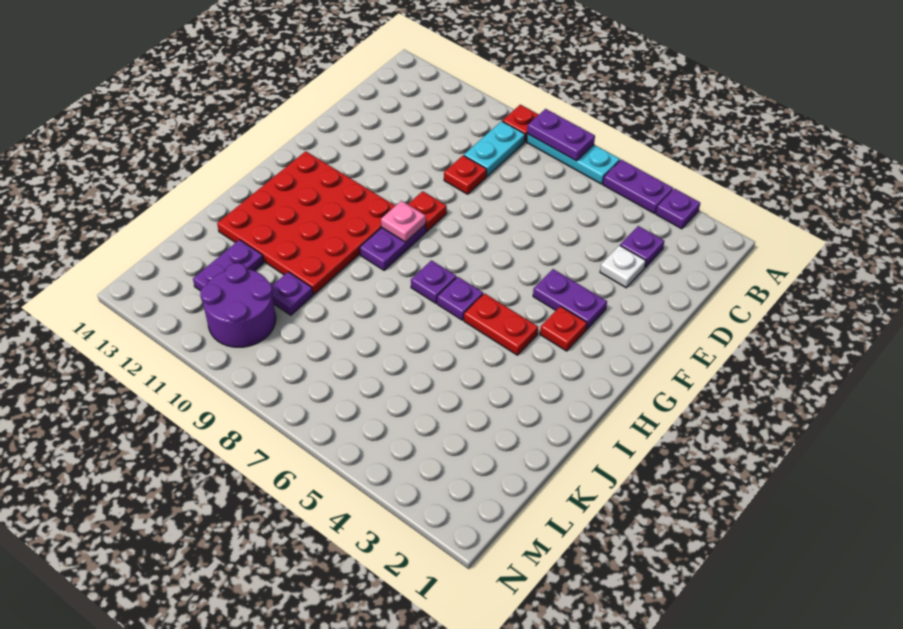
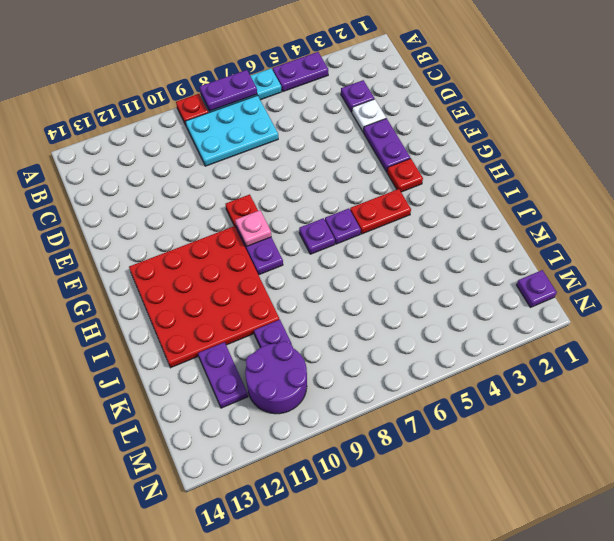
purple 1x1 plate [656,189,700,229] -> purple 1x1 plate moved to [517,270,557,307]
cyan 1x2 plate [464,121,525,176] -> cyan 2x3 plate [185,96,278,166]
red 1x1 plate [444,156,487,194] -> none
purple 1x2 plate [533,269,607,329] -> purple 1x2 plate turned to [363,119,410,172]

